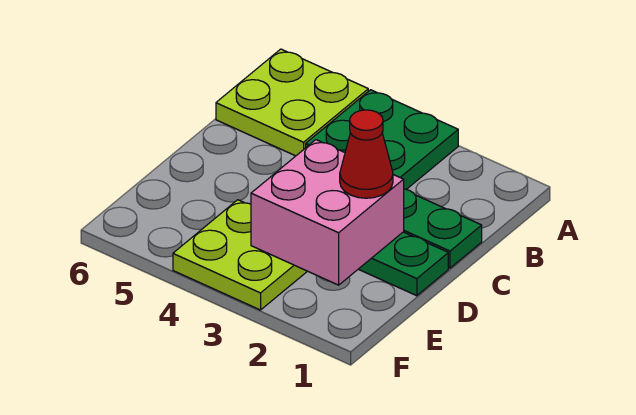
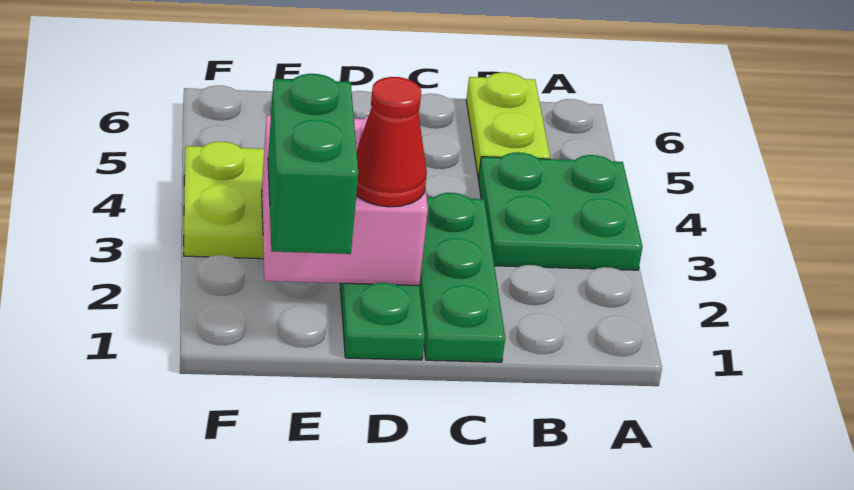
lime 2x2 plate [216,49,368,156] -> lime 1x2 plate [466,72,550,178]
none -> green 1x2 brick [268,74,358,254]

